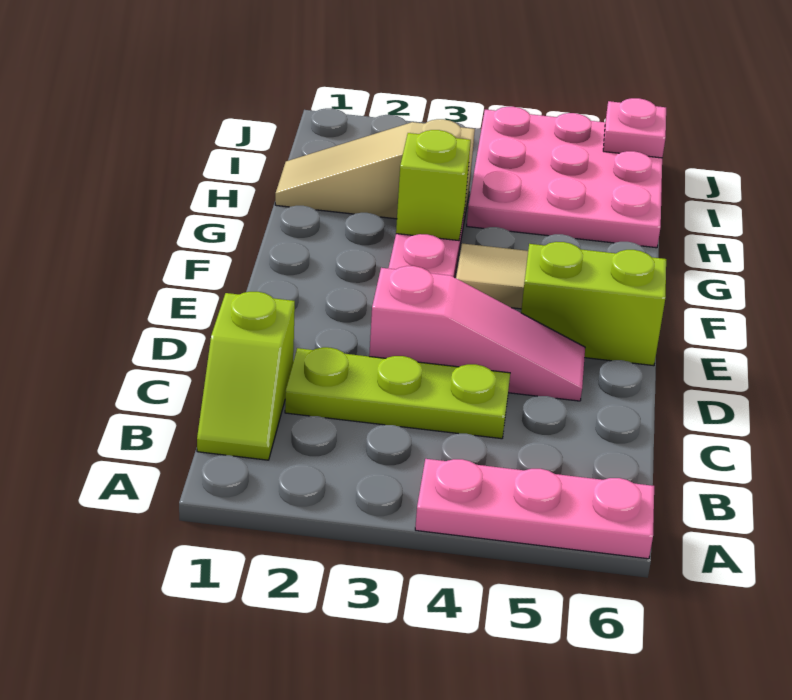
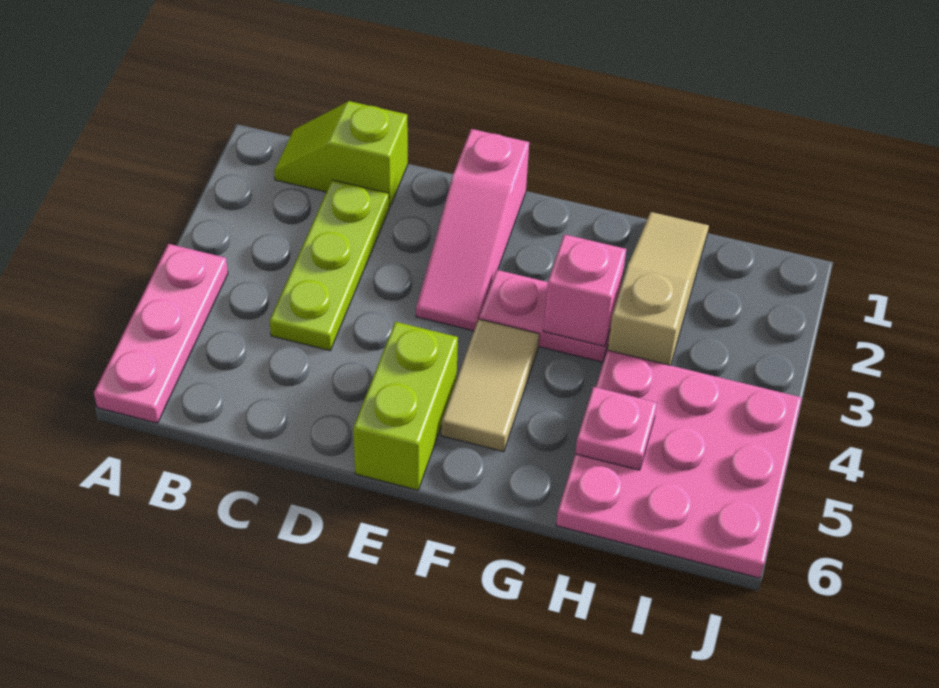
pink 1x3 slope [369,266,585,401] -> pink 1x3 slope moved to [416,129,529,331]
lime 1x1 brick [396,130,471,241] -> pink 1x1 brick [543,234,626,346]
pink 1x1 plate [603,98,666,158] -> pink 1x1 plate moved to [575,387,657,470]

